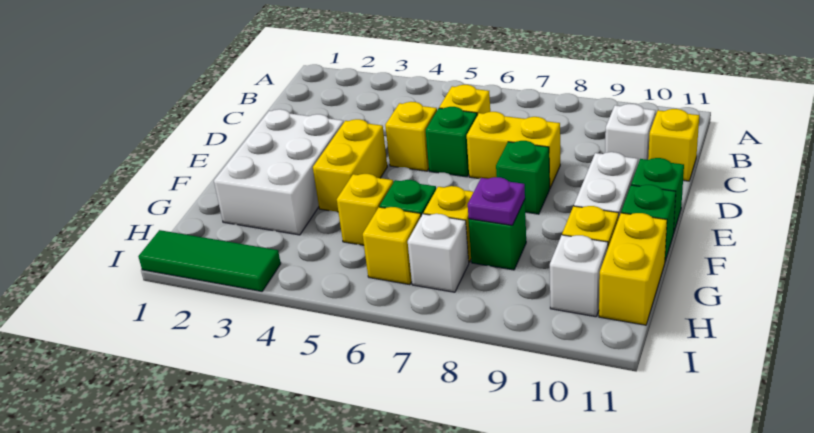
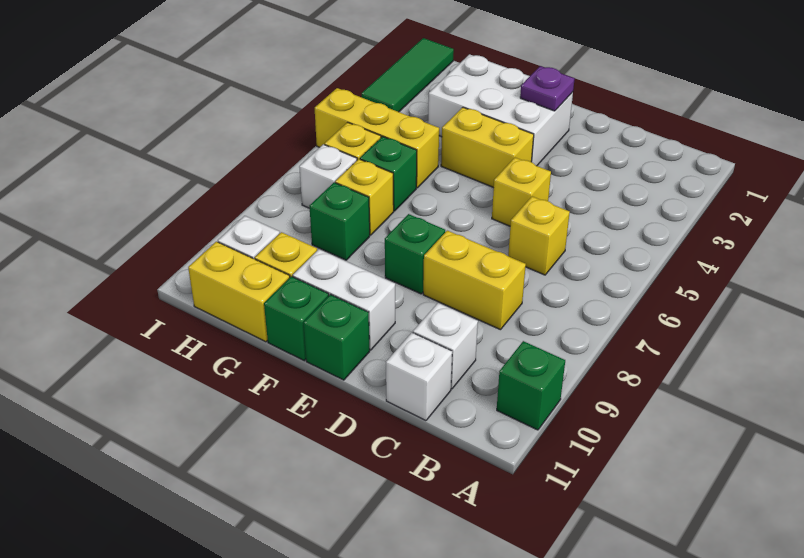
yellow 1x1 brick [648,109,699,181] -> white 1x1 brick [386,333,452,421]
green 1x1 brick [426,107,477,177] -> green 1x1 brick moved to [497,341,565,430]
yellow 1x2 brick [467,112,560,188] -> yellow 1x2 brick turned to [423,231,526,330]
yellow 1x1 brick [337,174,393,245] -> yellow 1x3 brick [315,88,439,188]
purple 1x1 plate [468,177,525,225] -> purple 1x1 plate moved to [520,66,574,111]

